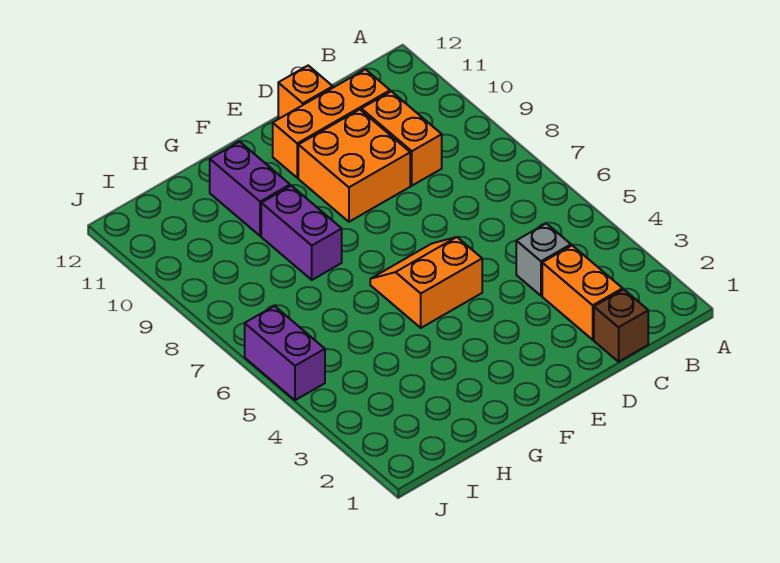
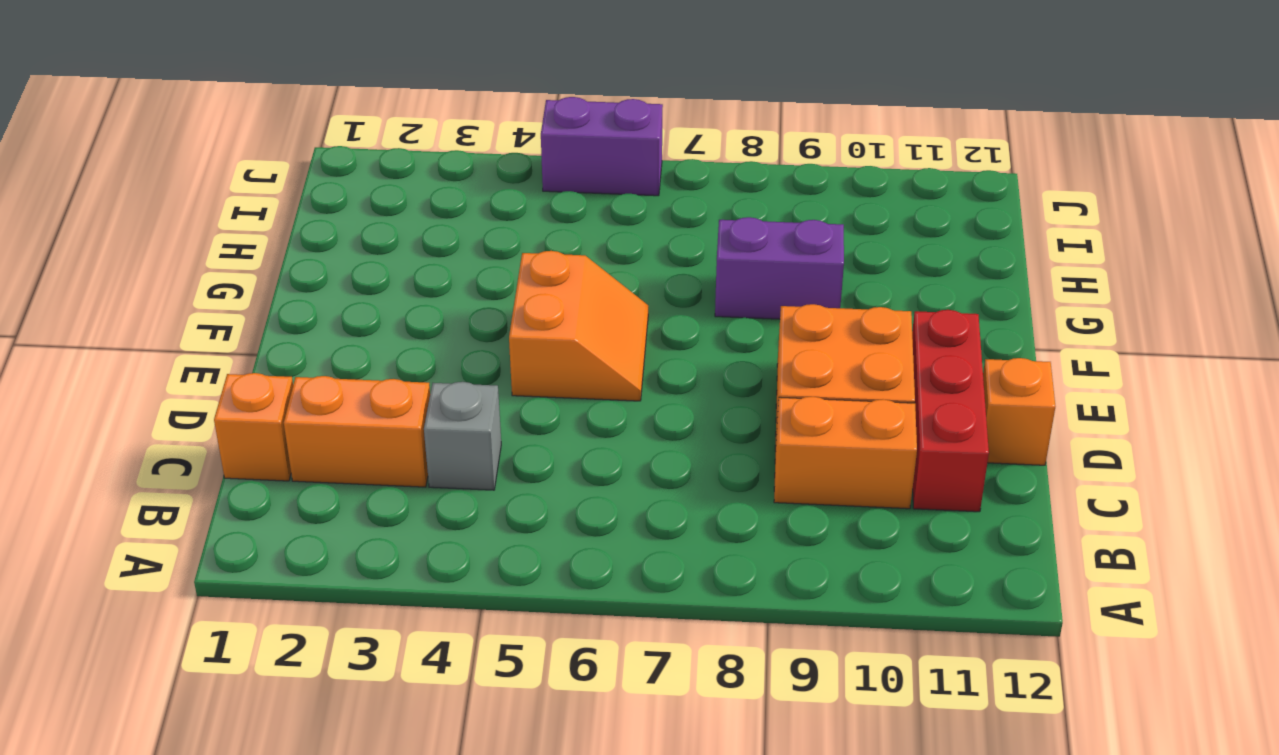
brown 1x1 brick [594,289,648,362] -> orange 1x1 brick [214,373,293,481]
orange 1x3 brick [273,69,390,178] -> red 1x3 brick [912,310,989,512]
purple 1x2 brick [210,142,290,236] -> none

